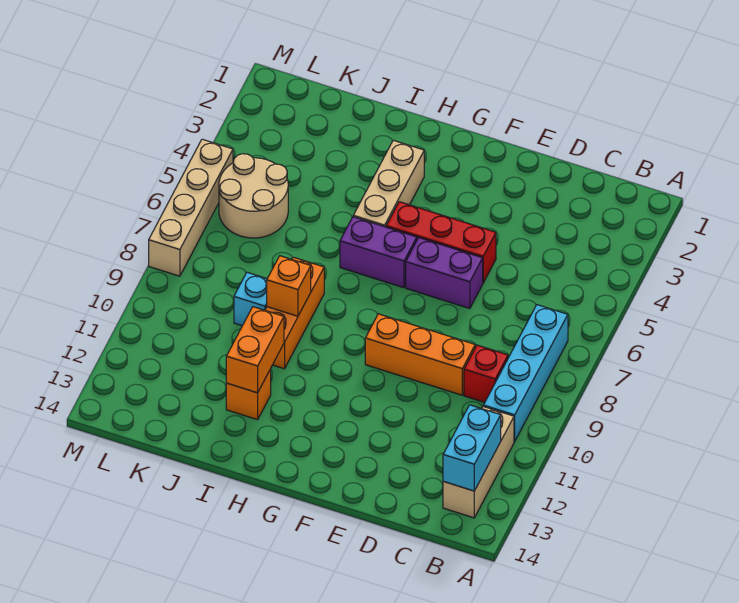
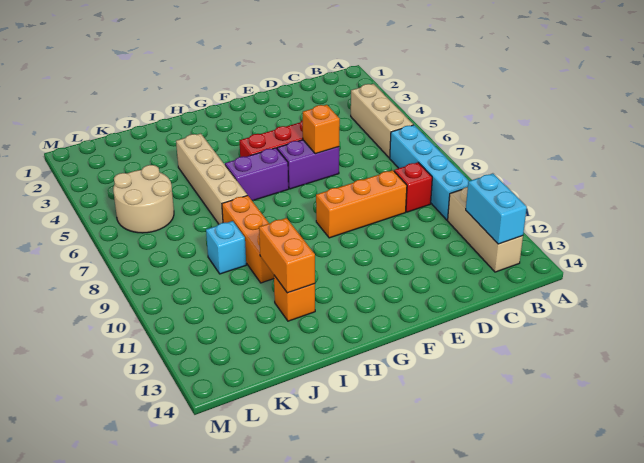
tan 1x3 brick [353,140,424,227] -> tan 1x3 brick moved to [351,84,413,158]
orange 1x1 brick [267,256,311,316] -> orange 1x1 brick moved to [303,105,340,154]
tan 1x4 brick [149,139,233,276] -> tan 1x4 brick moved to [176,134,247,224]

